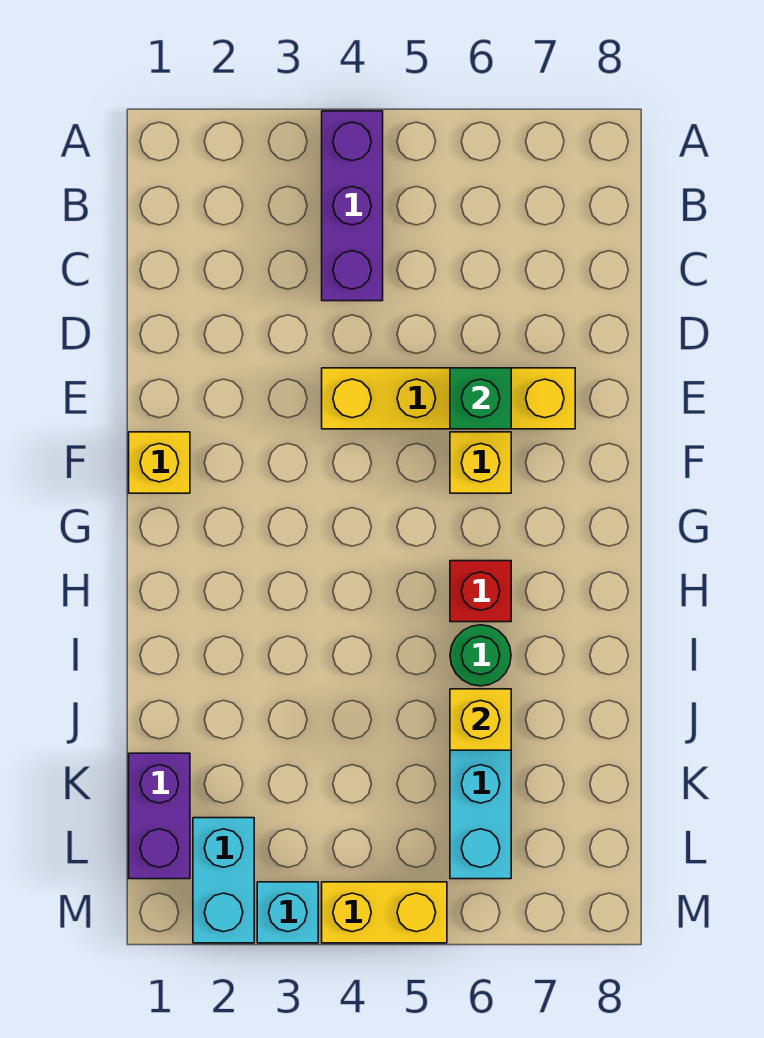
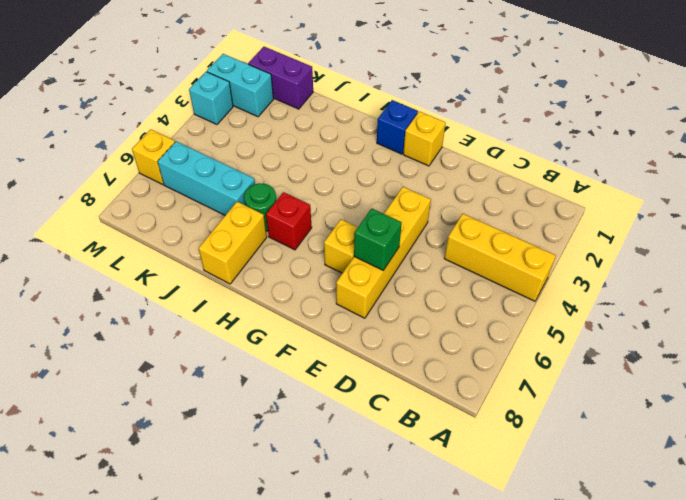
purple 1x3 brick [322,111,383,301] -> yellow 1x3 brick [444,214,556,301]
none -> blue 1x1 brick [377,100,418,154]
yellow 1x1 brick [450,689,511,750] -> yellow 1x1 brick moved to [132,129,175,185]
yellow 1x2 brick [322,882,447,943] -> yellow 1x2 brick moved to [199,202,267,284]

